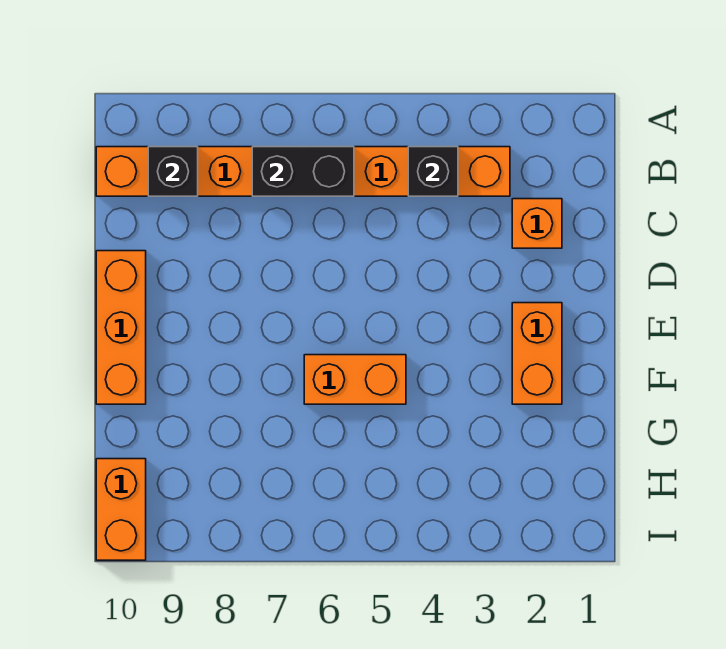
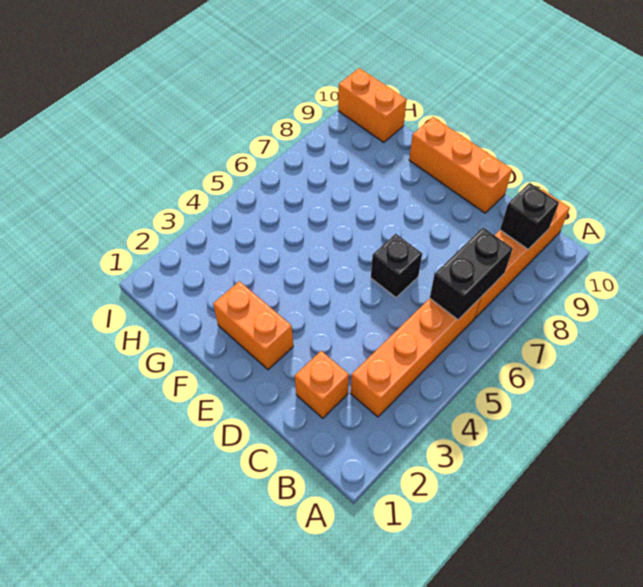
black 1x1 brick [408,147,458,196] -> black 1x1 brick moved to [371,234,422,298]
orange 1x2 brick [304,355,406,404] -> none

